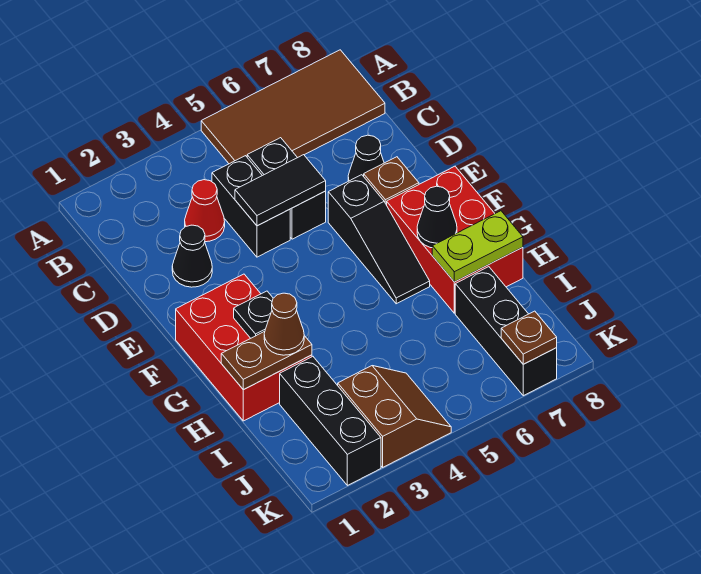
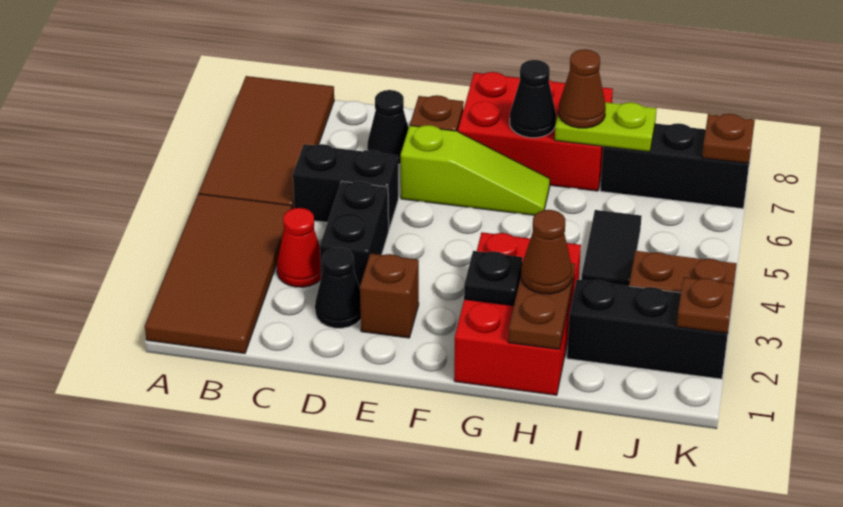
none -> brown 2x4 tile [145,194,292,354]
black 1x2 brick [212,156,290,257] -> black 1x2 brick turned to [320,181,389,288]
black 1x2 tile [235,155,326,226] -> black 1x2 tile moved to [581,210,642,286]
none -> brown 1x1 brick [360,253,419,338]
black 1x3 slope [328,175,430,304] -> lime 1x3 slope [401,125,550,215]
red 2x3 brick [176,274,312,421] -> red 2x3 brick turned to [454,232,581,395]
lime 1x2 plate [432,211,523,282] -> lime 1x2 plate turned to [555,102,657,152]
none -> brown 1x1 cone [559,49,606,128]
none -> brown 1x1 plate [677,277,734,333]

